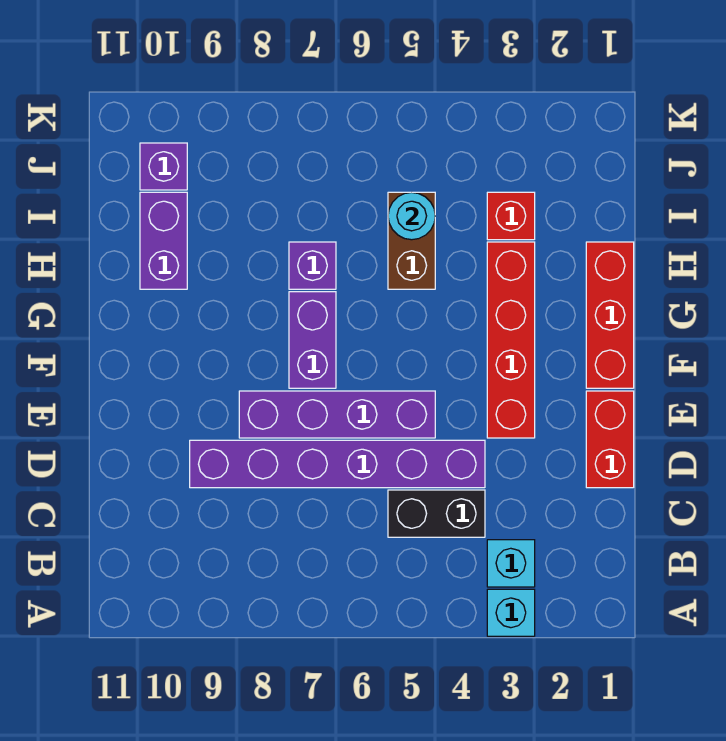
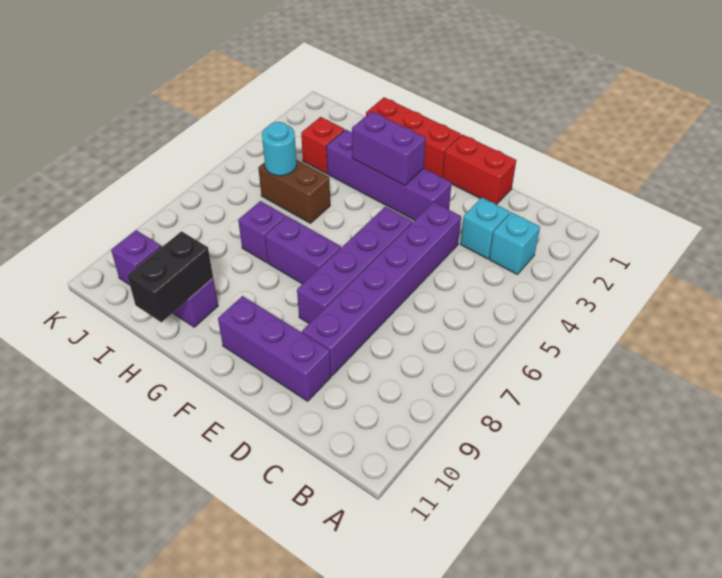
cyan 1x1 brick [487,589,535,636] -> cyan 1x1 brick moved to [460,198,510,259]
black 1x2 brick [388,490,485,537] -> black 1x2 brick moved to [127,231,213,322]
none -> purple 1x3 brick [218,296,331,401]
red 1x4 brick [487,242,535,438] -> purple 1x4 brick [326,129,452,220]
none -> purple 1x2 brick [352,111,426,185]

